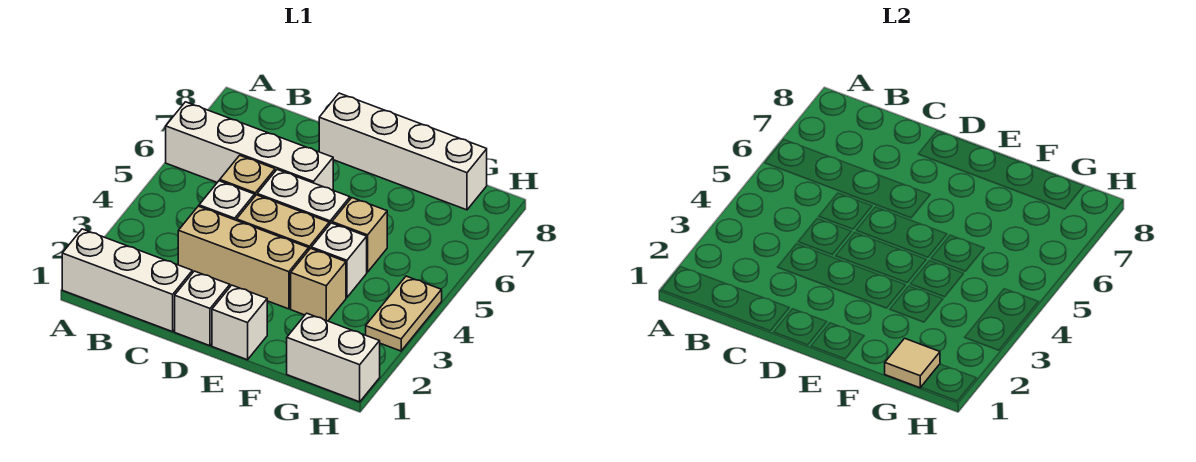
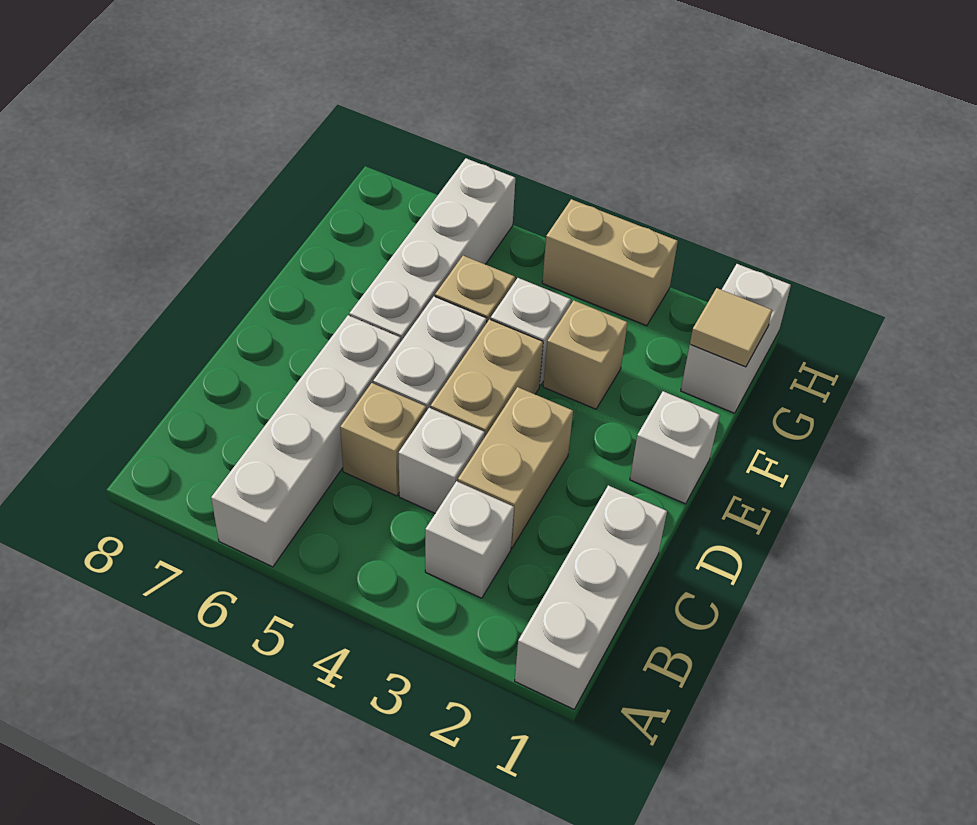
tan 1x3 brick [178,206,309,309] -> tan 1x2 brick [458,387,573,548]
white 1x1 brick [175,271,230,346] -> white 1x1 brick moved to [425,481,514,598]
white 1x4 brick [319,93,487,210] -> white 1x4 brick moved to [349,158,515,341]
tan 1x2 plate [366,276,442,351] -> tan 1x2 brick [542,199,678,326]

